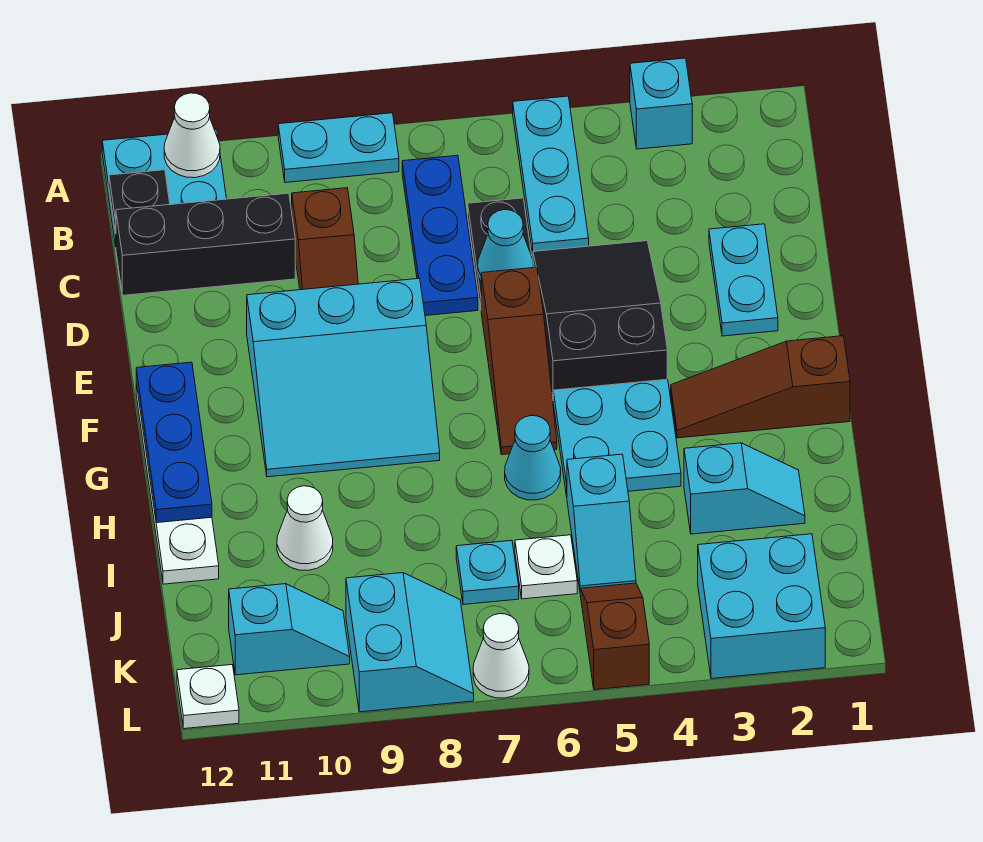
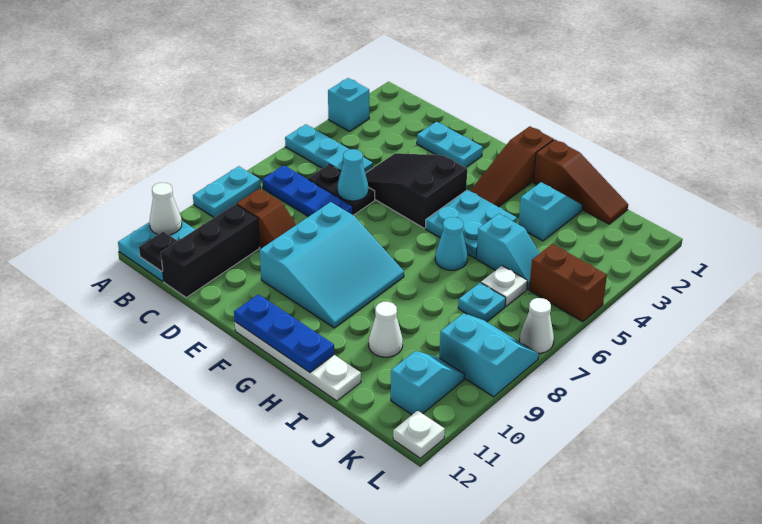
brown 1x3 slope [481,267,557,455] -> brown 1x3 slope moved to [533,140,628,224]
cyan 2x2 brick [698,534,825,679] -> none
brown 1x2 slope [580,583,649,690] -> brown 1x2 brick [529,244,607,322]

